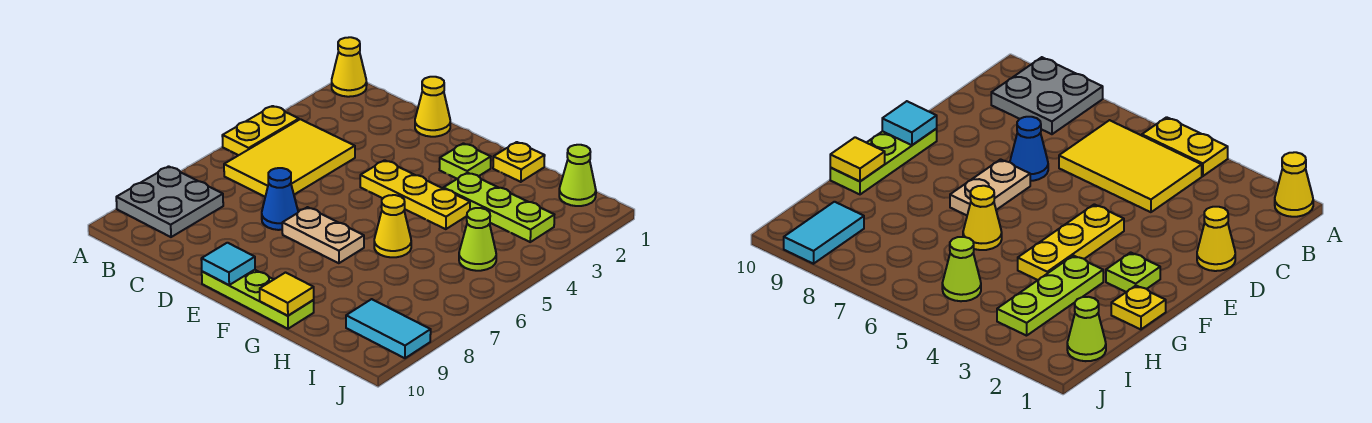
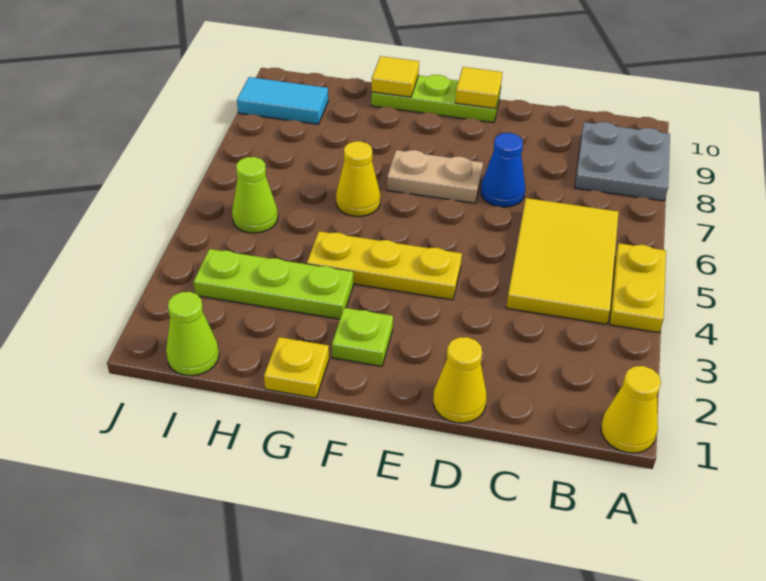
cyan 1x1 tile [201,243,255,285] -> yellow 1x1 tile [455,67,502,109]

